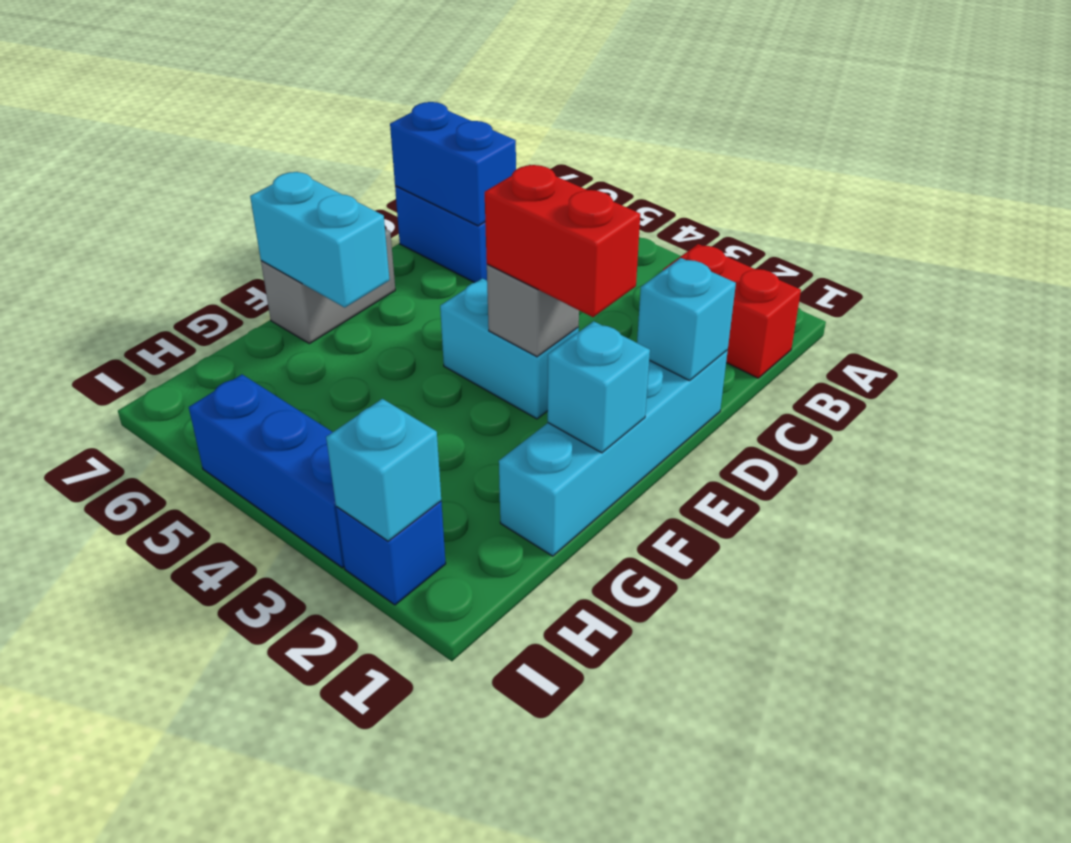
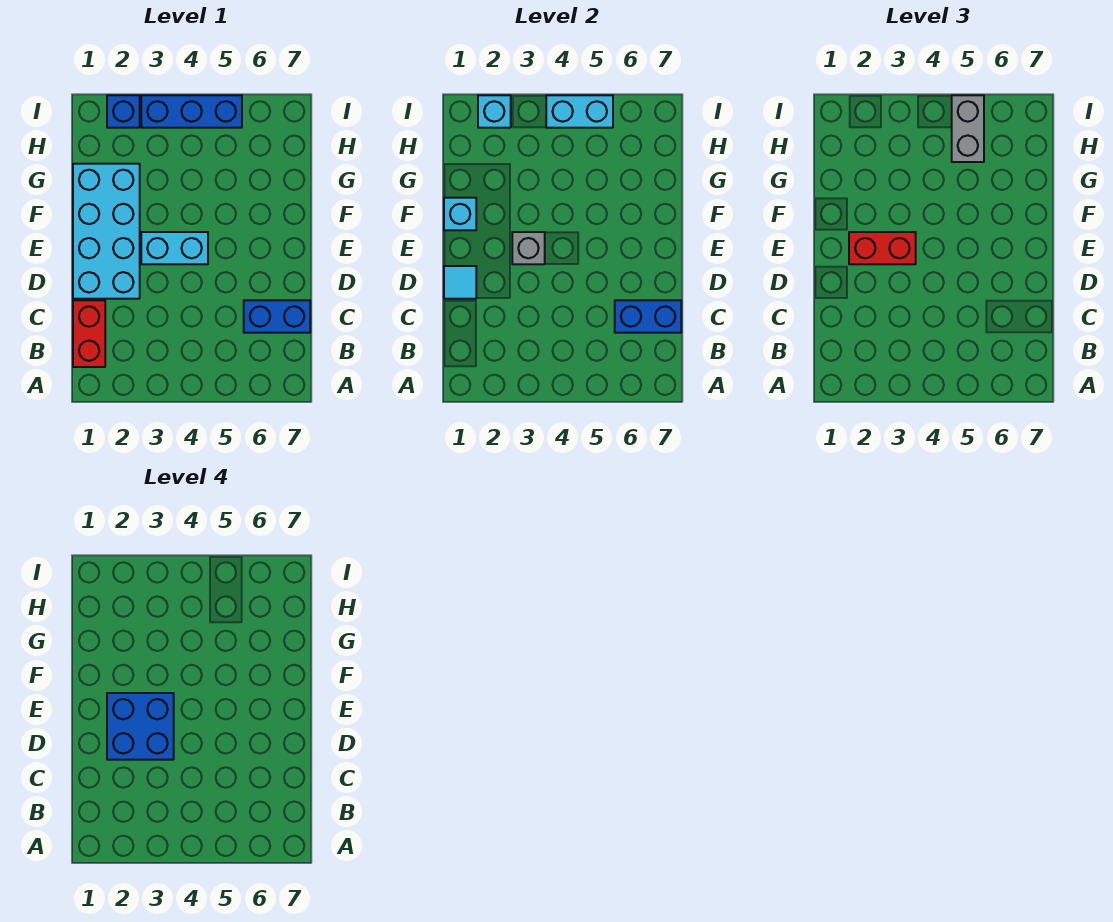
red 1x2 brick [663,244,801,378] -> red 1x2 brick turned to [73,300,105,367]
cyan 1x4 brick [499,350,728,556] -> cyan 2x4 brick [73,164,140,299]
cyan 1x1 brick [637,258,736,381] -> cyan 1x1 tile [444,266,476,299]
none -> blue 2x2 brick [107,693,174,760]
grey 1x2 brick [261,229,395,344] -> grey 1x2 brick moved to [952,95,984,162]
cyan 1x2 brick [250,172,389,307] -> cyan 1x2 brick moved to [546,95,613,128]

